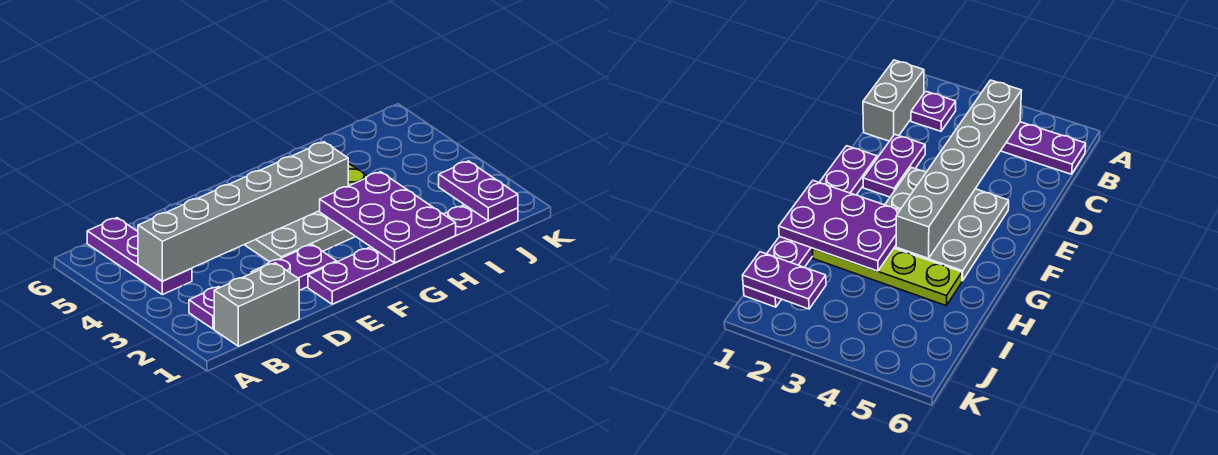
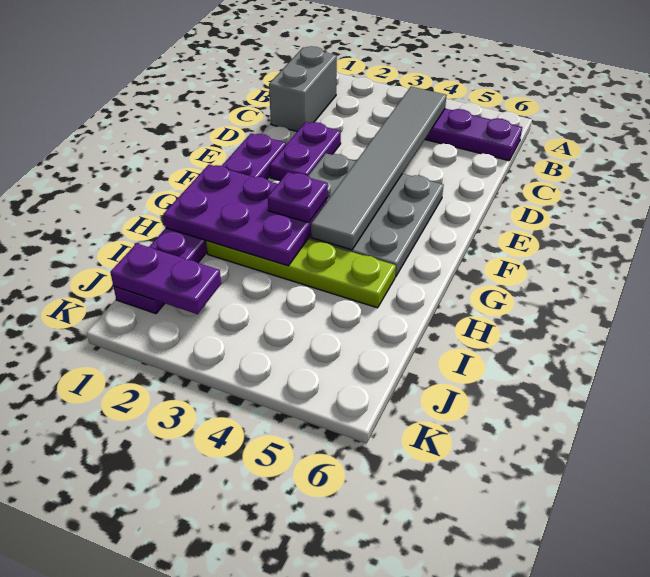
purple 1x1 plate [189,287,220,329] -> purple 1x1 plate moved to [268,172,328,223]
grey 1x6 brick [138,142,348,281] -> grey 1x6 tile [311,87,447,250]

